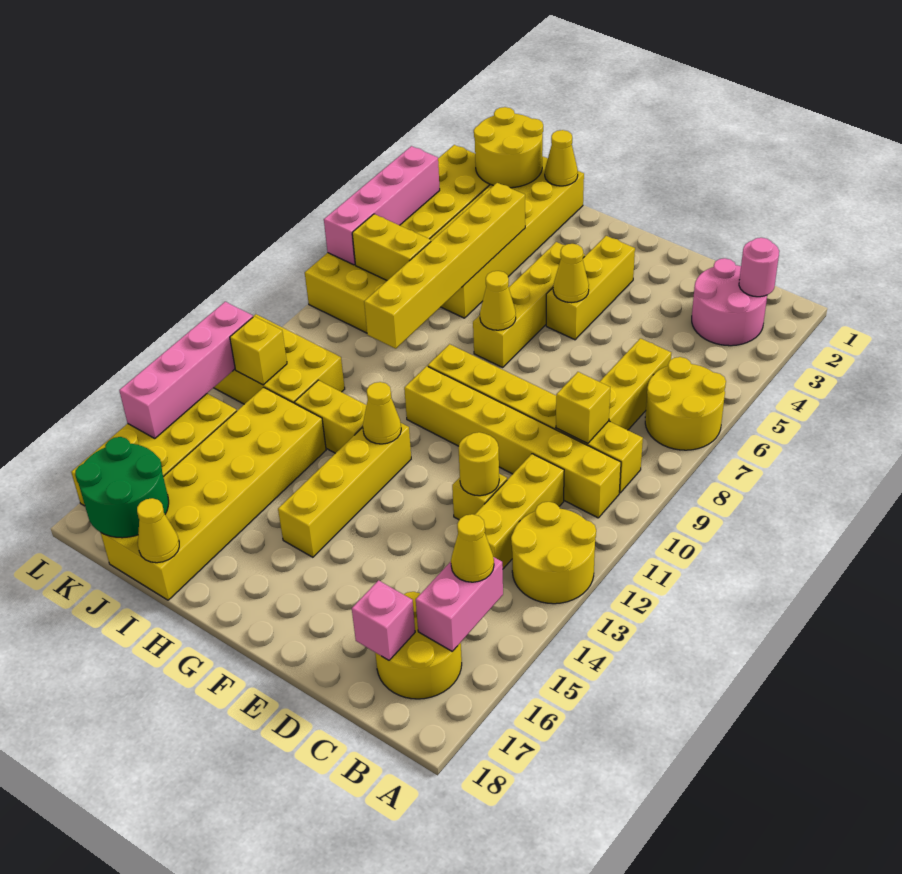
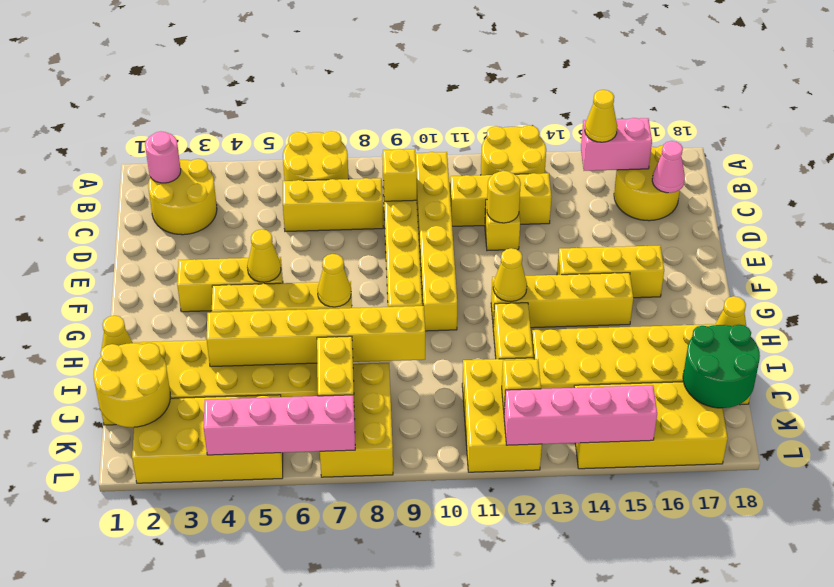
pink 2x2 round brick [692,258,767,346] -> yellow 2x2 round brick [148,159,217,235]
pink 1x1 brick [352,580,415,660] -> pink 1x1 cone [652,141,685,193]
none -> yellow 1x3 brick [557,245,664,298]

